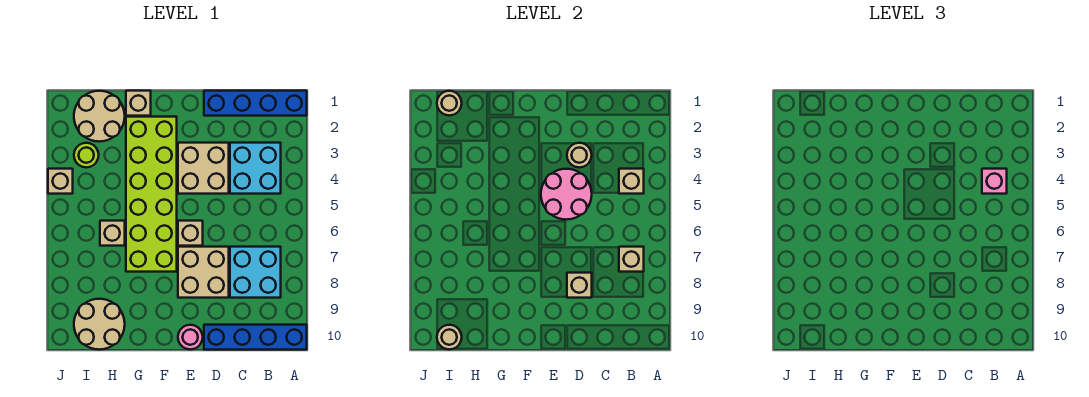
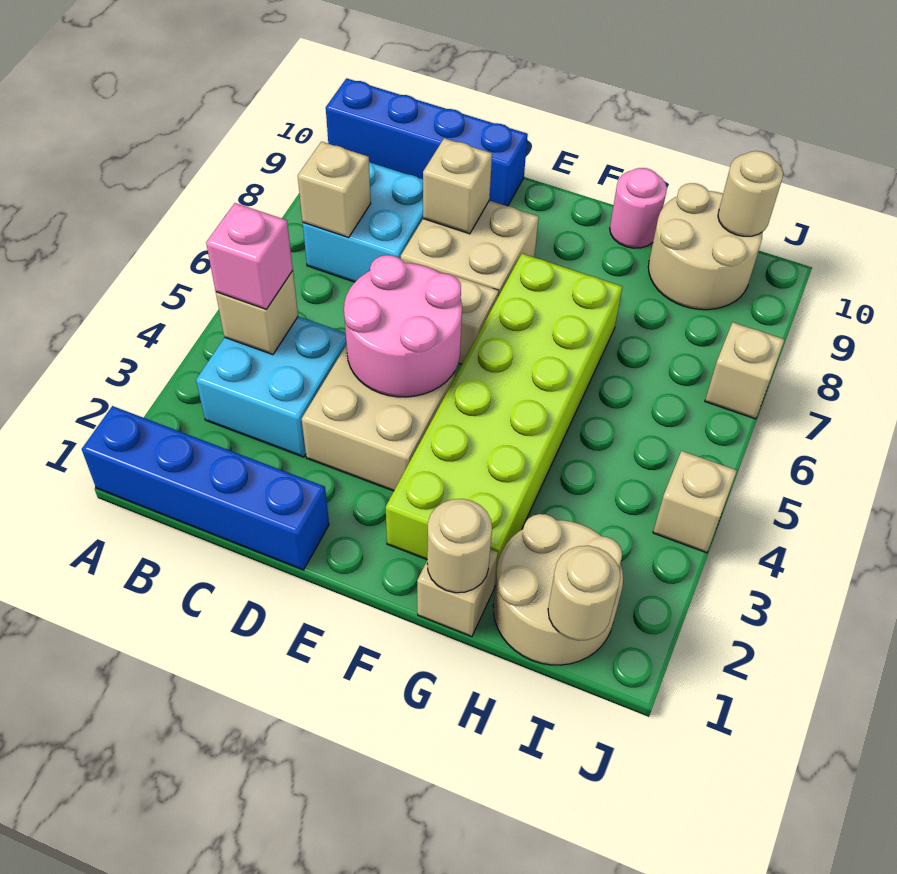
tan 1x1 round brick [567,143,592,168] -> tan 1x1 round brick moved to [427,499,492,593]
pink 1x1 round brick [178,325,203,350] -> pink 1x1 round brick moved to [610,168,667,248]
tan 1x1 brick [100,221,125,246] -> tan 1x1 brick moved to [705,322,785,419]
lime 1x1 round brick [74,143,99,168] -> none

